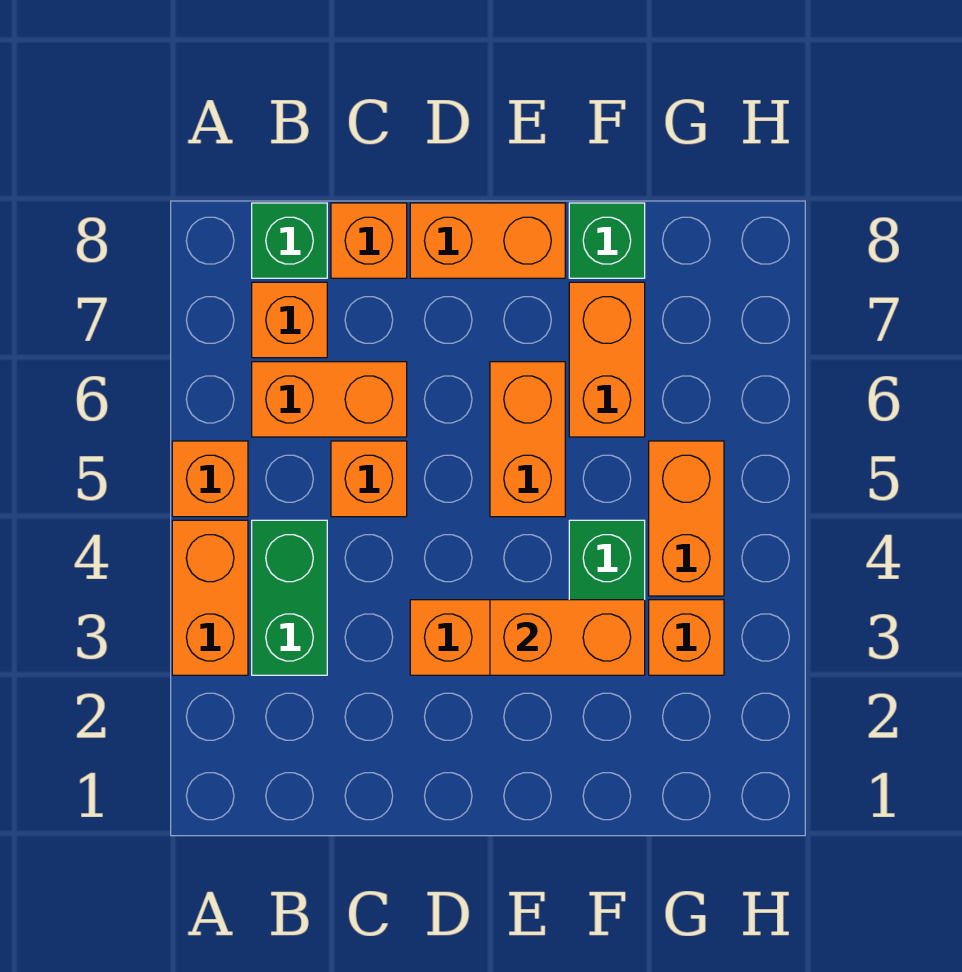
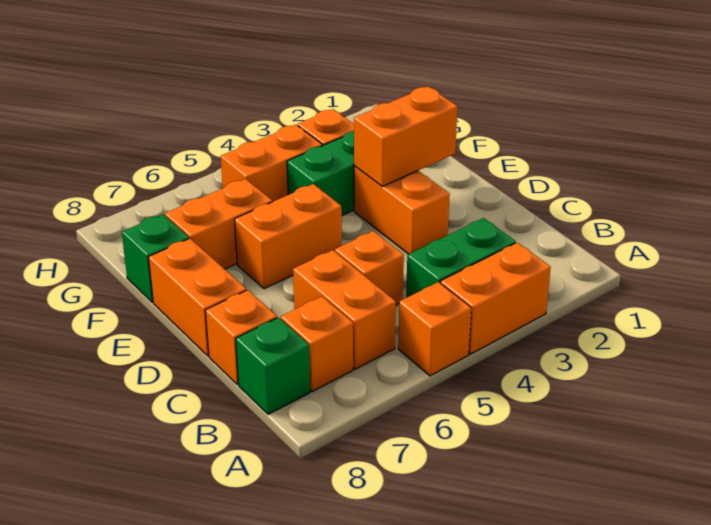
orange 1x2 brick [490,600,645,675] -> orange 1x2 brick turned to [354,87,458,187]

